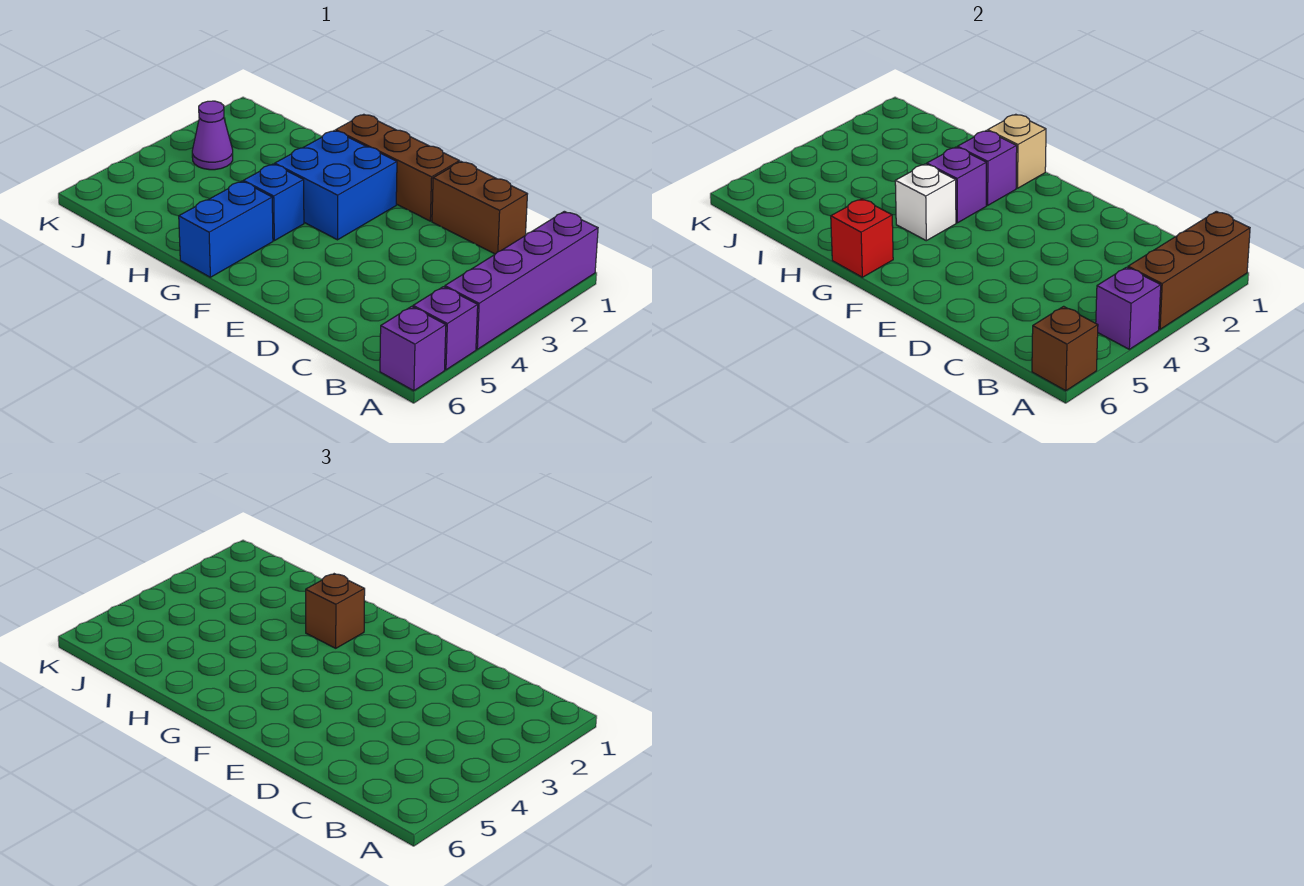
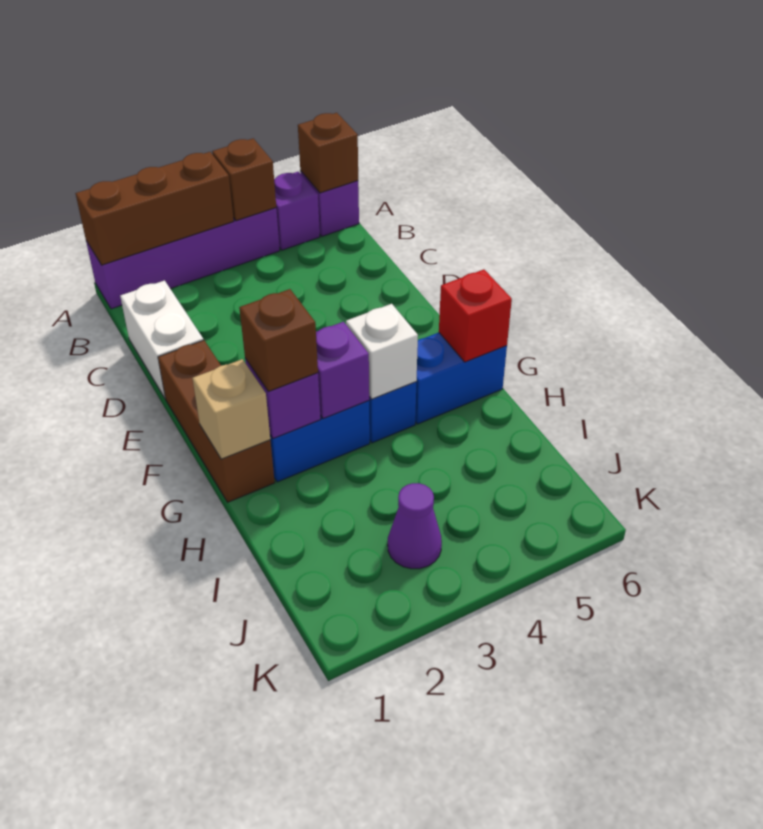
purple 1x1 brick [1096,267,1161,349] -> brown 1x1 brick [212,138,276,221]
brown 1x2 brick [432,162,527,254] -> white 1x2 brick [120,280,203,398]

